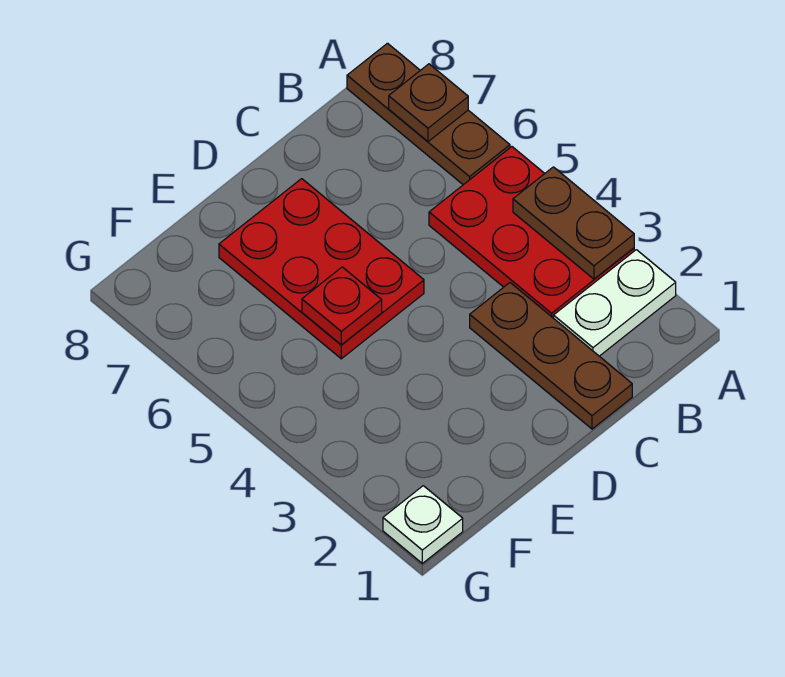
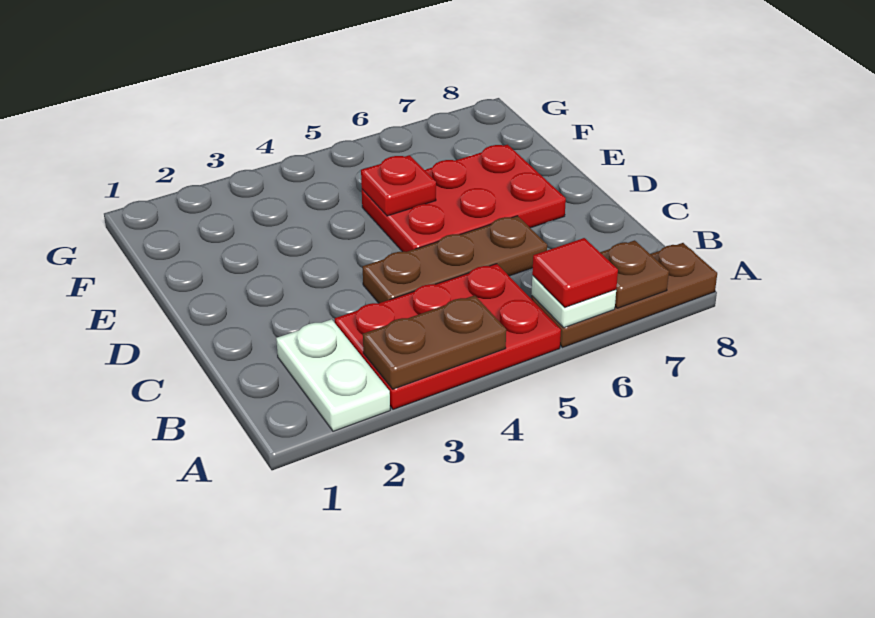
none -> red 1x1 tile [532,238,618,307]
brown 1x3 plate [470,283,632,429] -> brown 1x3 plate moved to [363,216,547,303]
white 1x1 plate [383,486,463,563] -> white 1x1 plate moved to [531,276,616,328]

